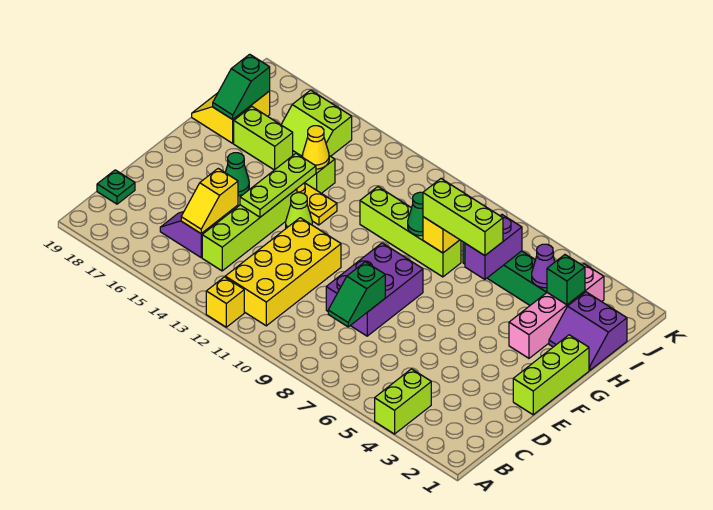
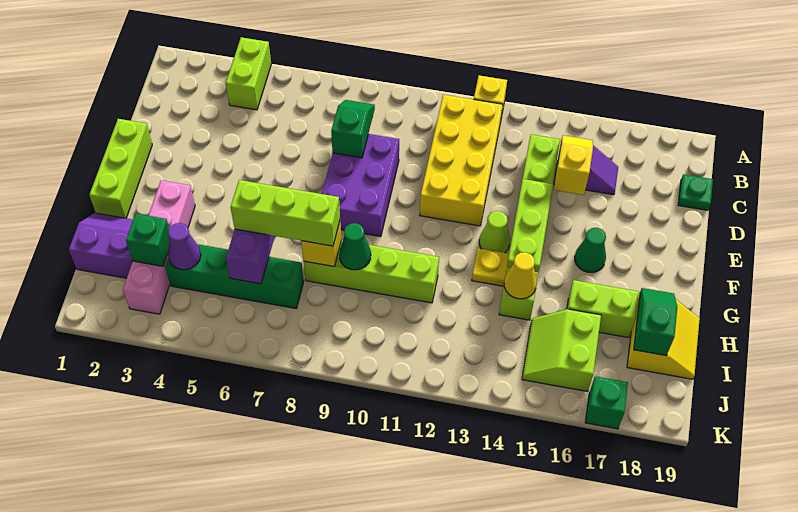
lime 2x2 slope [281,90,352,157] -> lime 2x2 slope turned to [522,309,601,391]
none -> green 1x1 brick [585,376,628,429]

